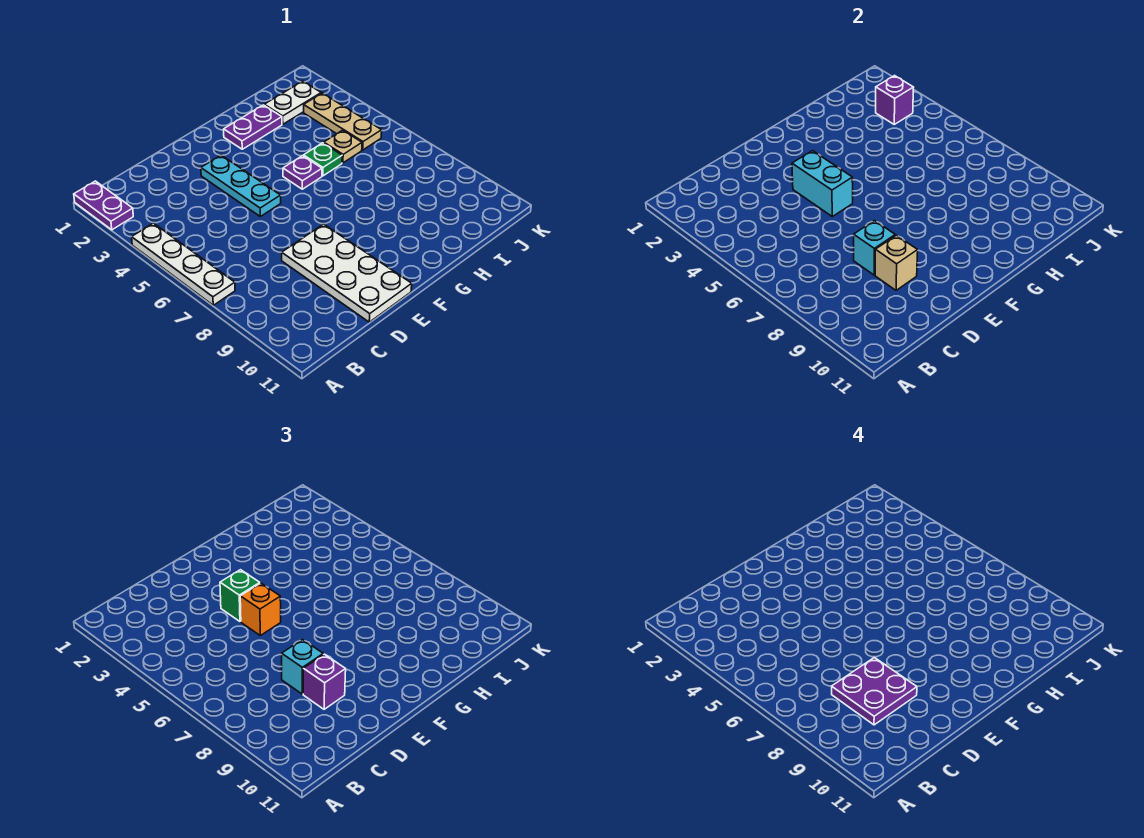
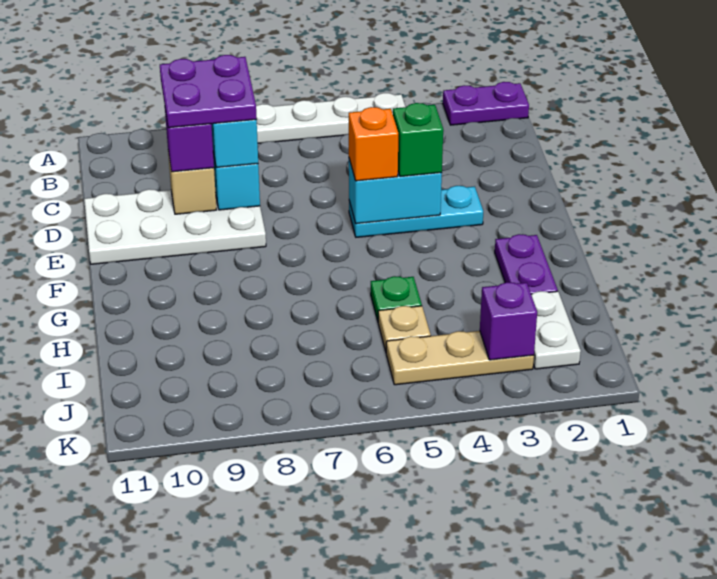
purple 1x1 plate [283,156,322,189] -> none

